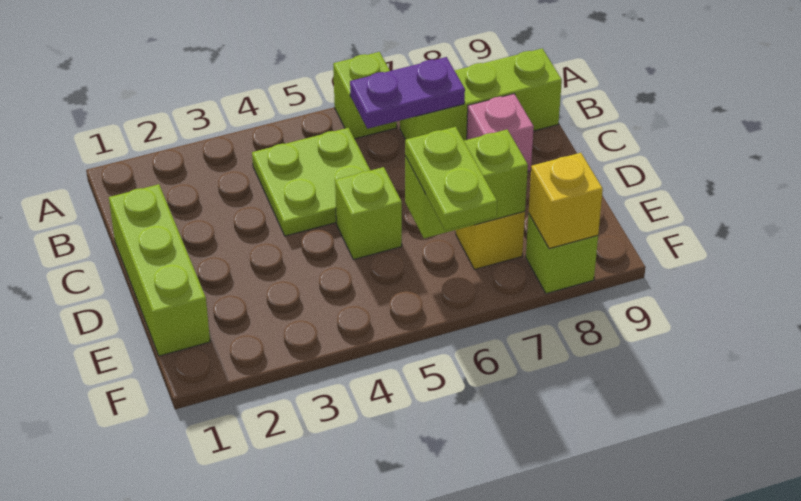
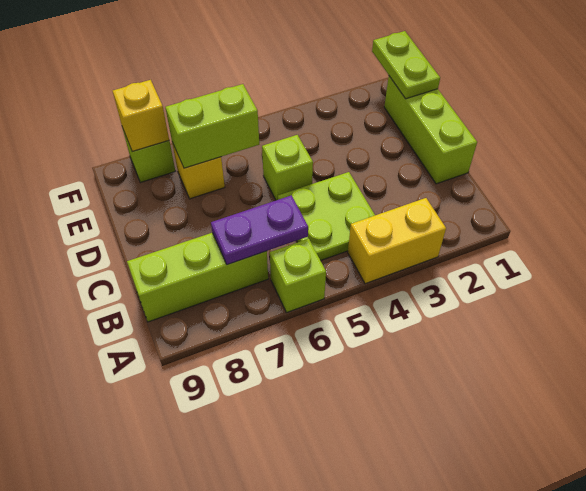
none -> yellow 1x2 brick [348,198,446,284]
pink 1x1 brick [467,94,534,172] -> none
lime 1x2 plate [405,127,497,230] -> lime 1x2 plate moved to [372,31,440,99]

